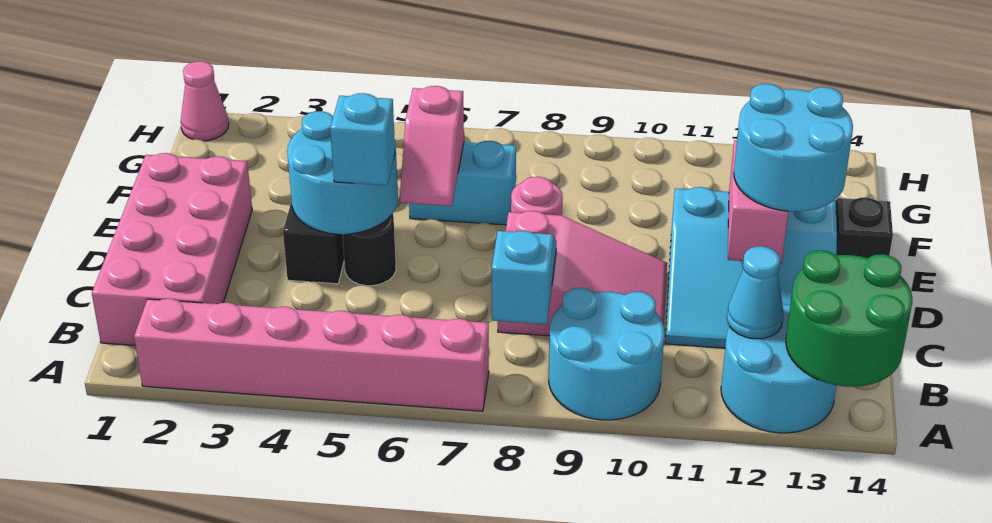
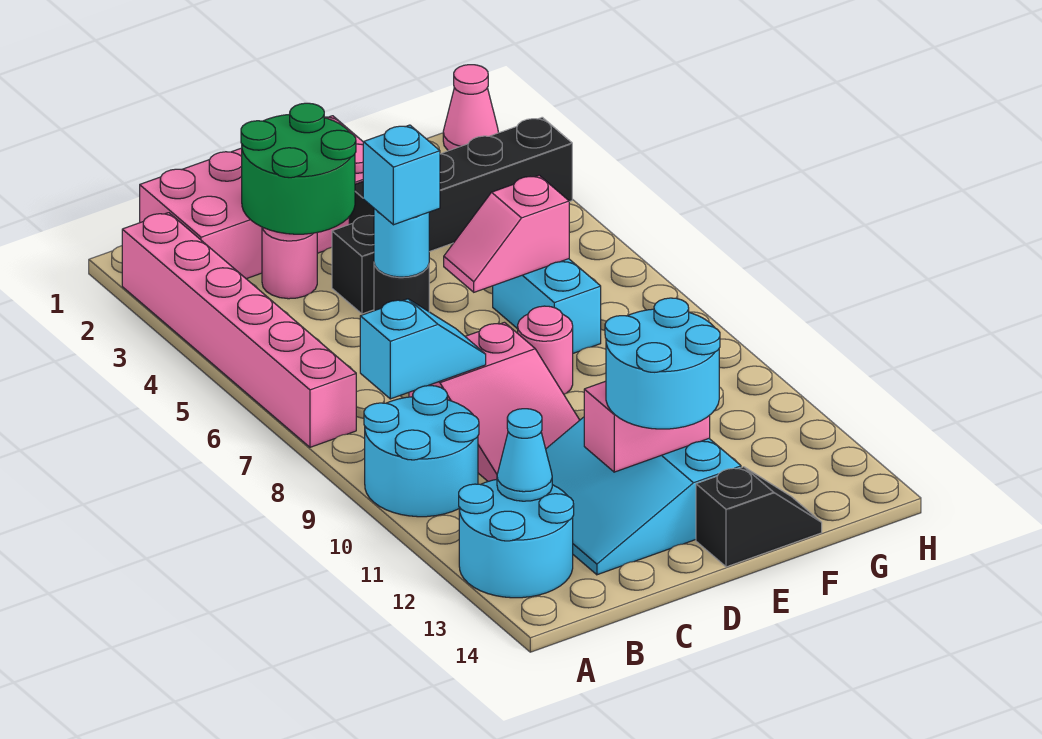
green 2x2 round brick [786,250,912,387] -> green 2x2 round brick moved to [241,103,356,234]
none -> pink 1x1 round brick [262,227,317,299]
cyan 2x2 round brick [287,111,398,234] -> cyan 1x1 round brick [374,209,429,277]
none -> black 1x4 brick [349,117,572,252]

